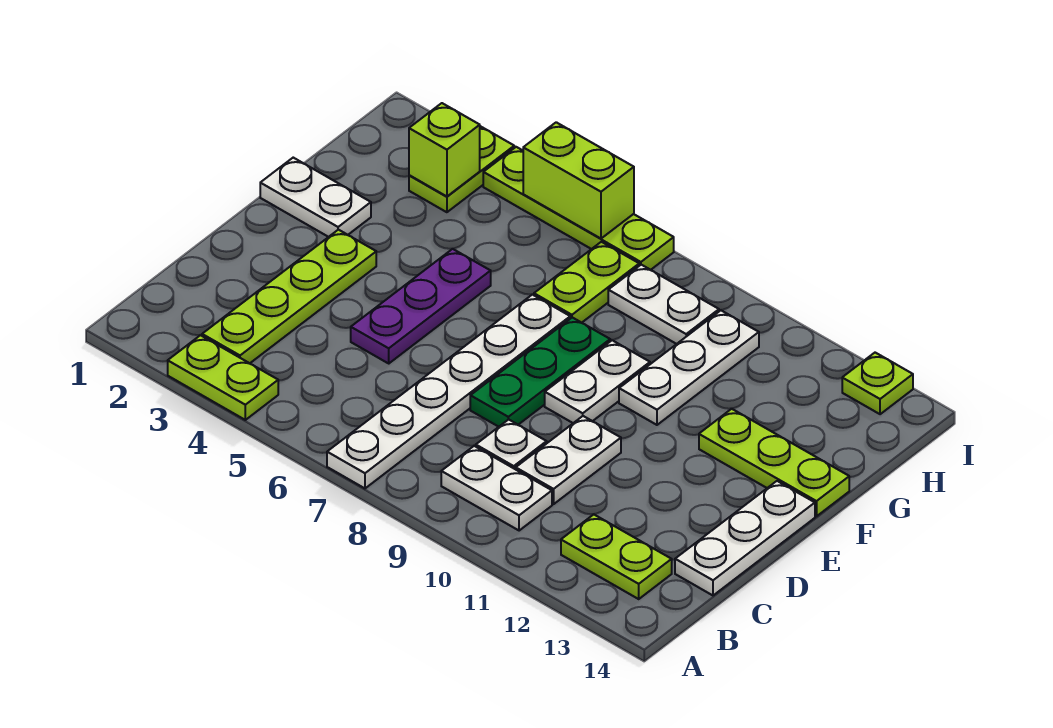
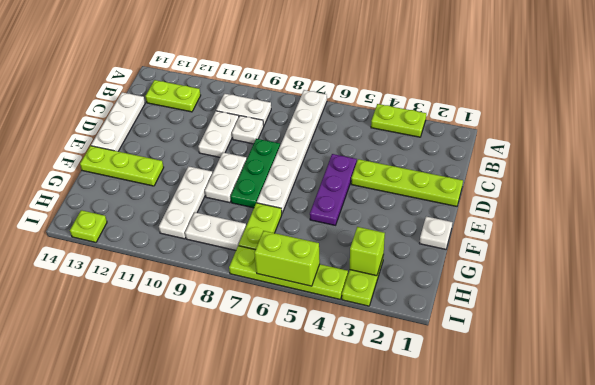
lime 1x4 plate [202,230,376,363] -> lime 1x4 plate turned to [351,159,463,206]
white 1x2 plate [260,158,371,237] -> white 1x1 plate [419,217,452,249]

